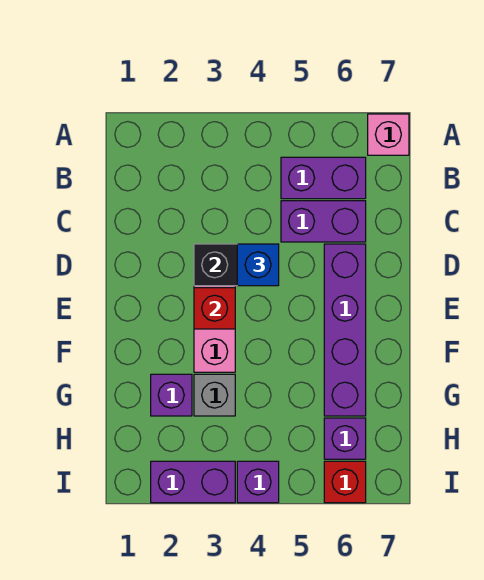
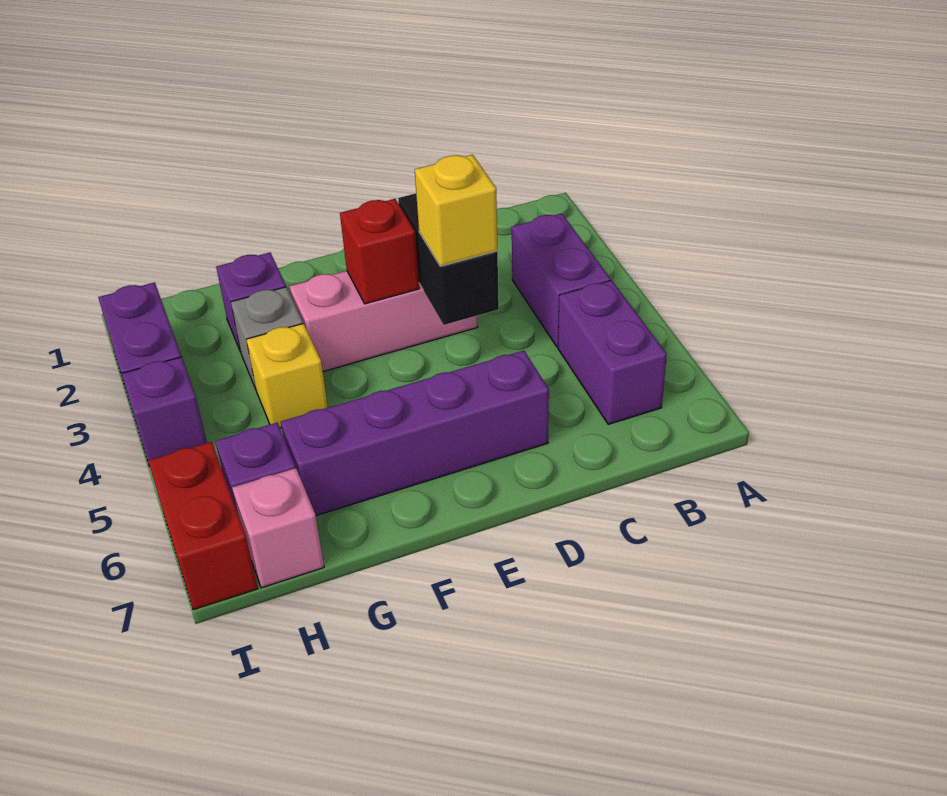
pink 1x1 brick [368,114,409,155] -> pink 1x1 brick moved to [232,468,324,588]
purple 1x2 brick [281,201,366,242] -> purple 1x2 brick moved to [512,213,611,347]
blue 1x1 brick [237,244,279,286] -> yellow 1x1 brick [415,155,497,266]
none -> yellow 1x1 brick [246,323,328,428]
red 1x1 brick [324,461,366,503] -> red 1x2 brick [148,442,258,610]

